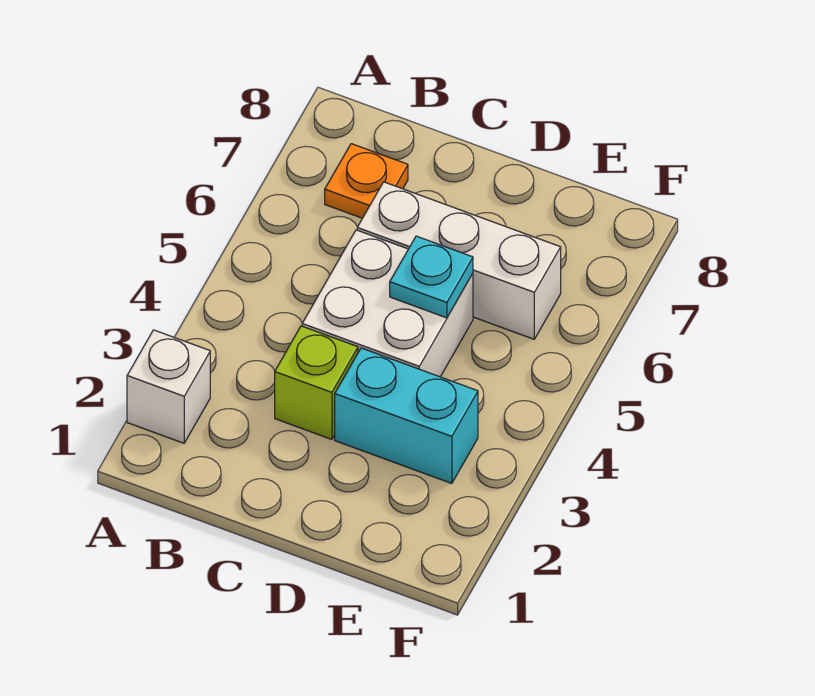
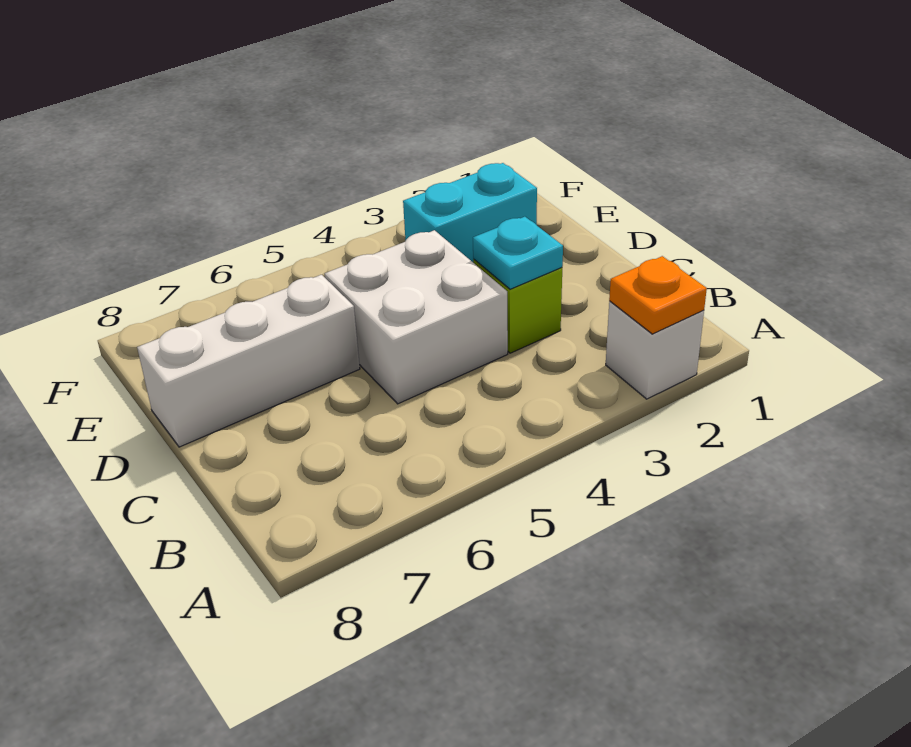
orange 1x1 plate [325,144,408,218] -> orange 1x1 plate moved to [609,256,707,334]
white 1x3 brick [357,182,561,339] -> white 1x3 brick turned to [137,275,360,447]
cyan 1x2 brick [335,348,478,483] -> cyan 1x2 brick turned to [403,163,537,262]
cyan 1x1 plate [390,236,473,318] -> cyan 1x1 plate moved to [473,217,563,289]

